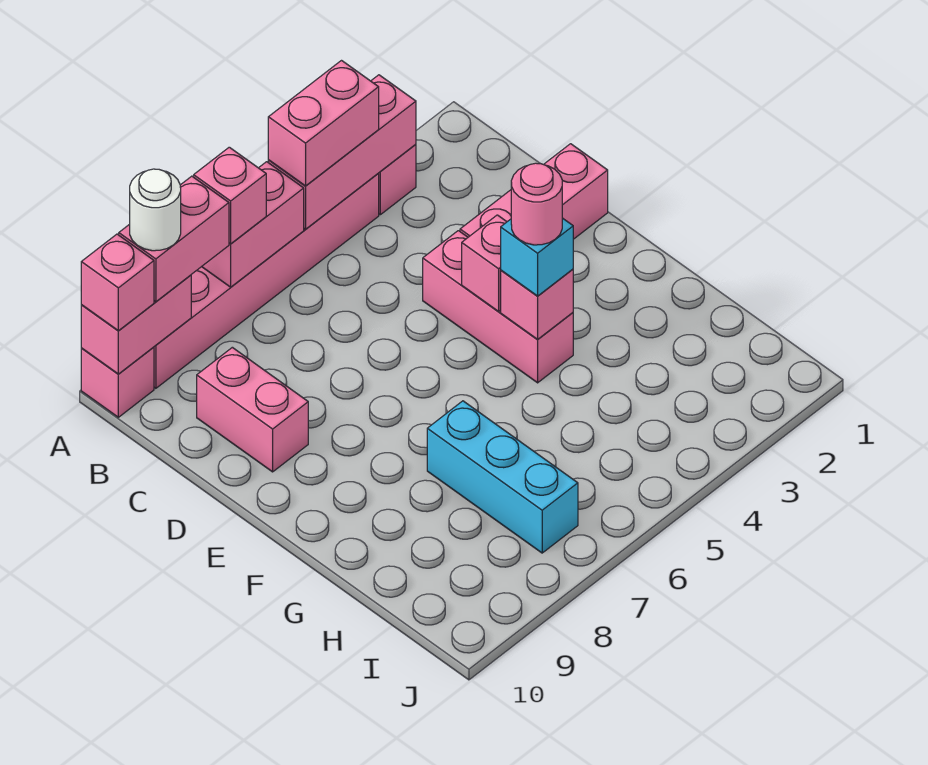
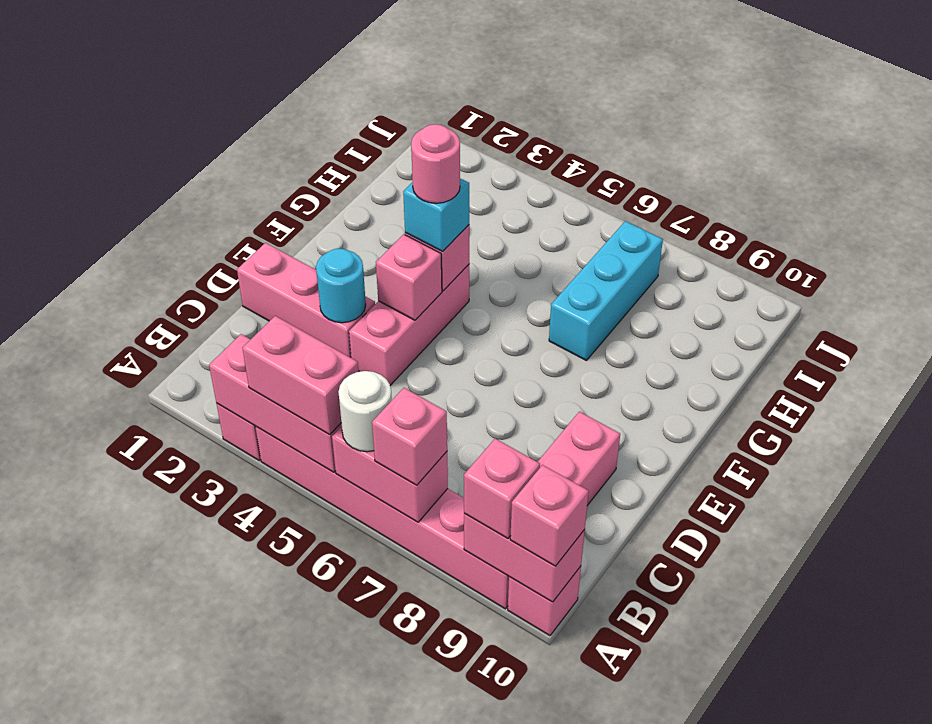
pink 1x2 brick [119,176,229,302] -> pink 1x1 brick [464,439,540,539]
white 1x1 round brick [130,169,181,251] -> white 1x1 round brick moved to [338,371,392,452]
none -> cyan 1x1 round brick [316,249,366,323]

